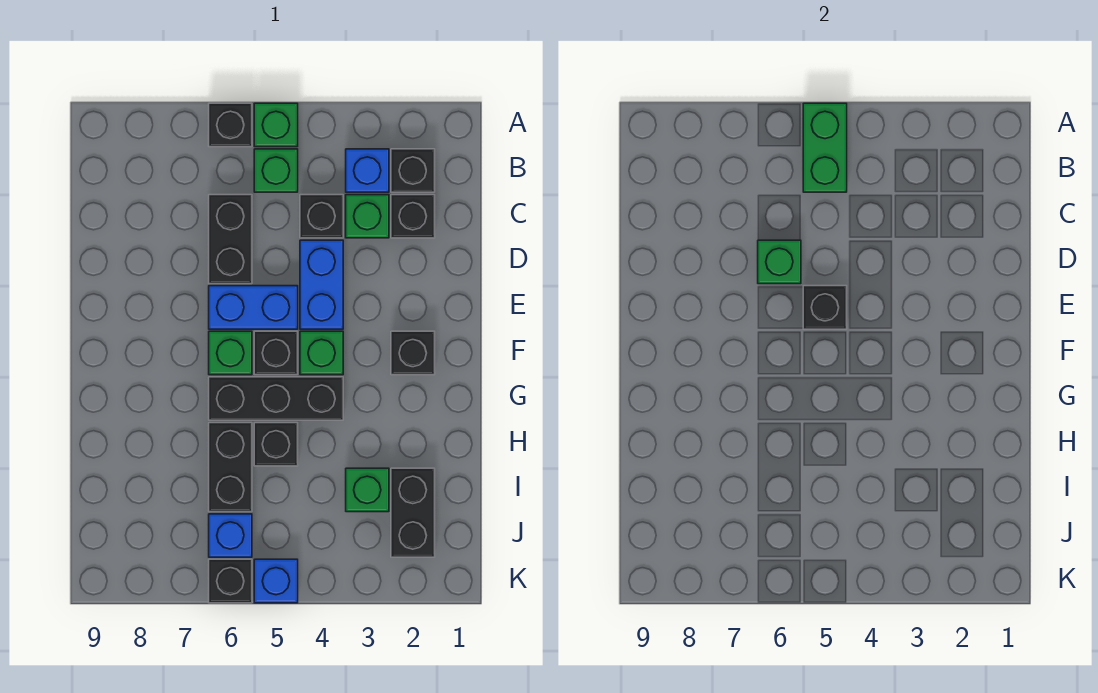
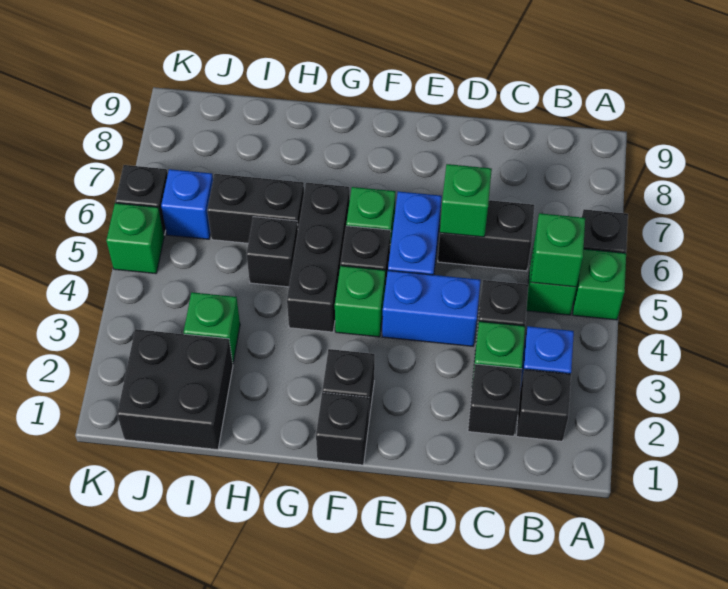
green 1x2 brick [803,103,847,192] -> green 1x1 brick [531,213,585,287]
black 1x1 brick [803,286,847,329] -> black 1x1 brick moved to [316,393,369,465]
black 1x2 brick [391,468,435,557] -> black 2x2 brick [117,329,233,450]
blue 1x1 brick [254,559,298,603] -> green 1x1 brick [106,203,164,274]

